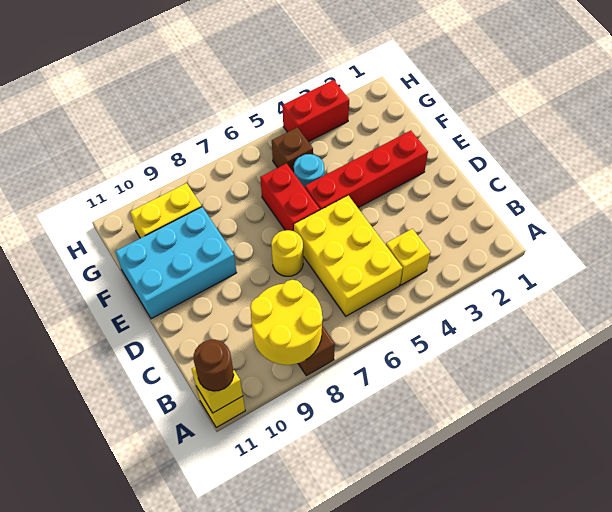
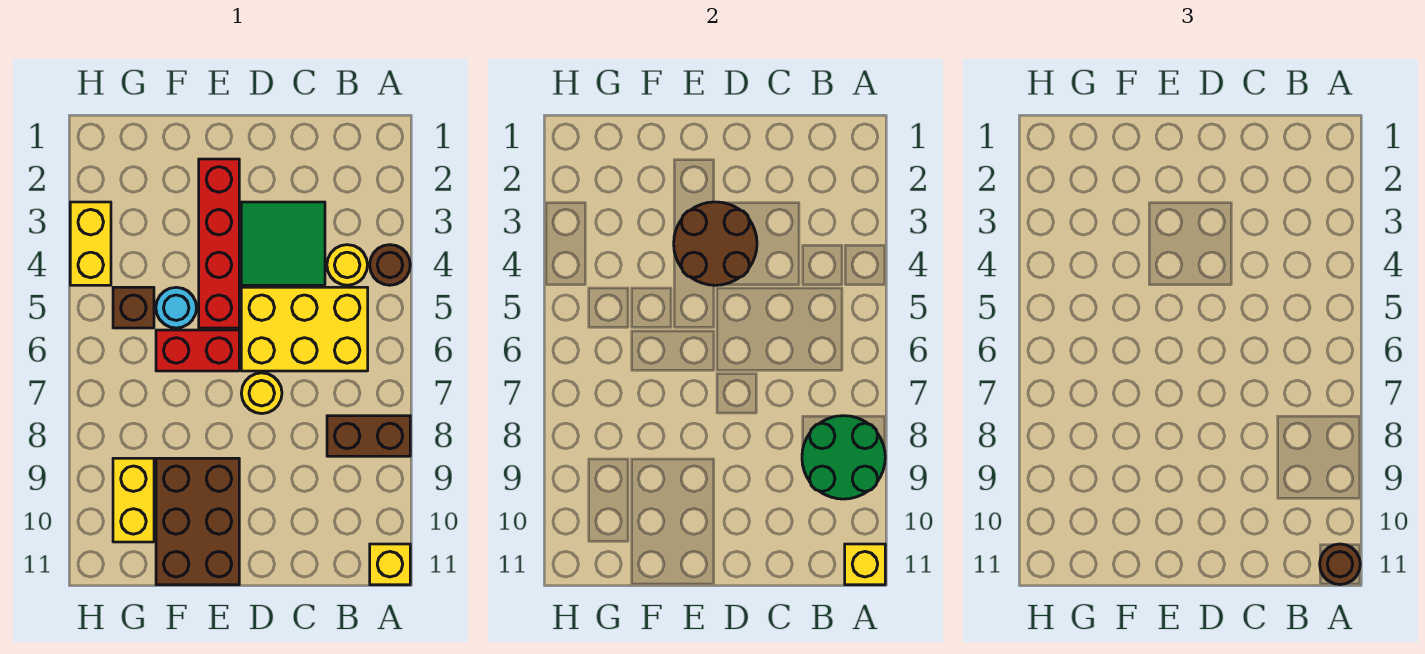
none -> brown 1x1 round brick [370,245,410,285]
yellow 2x2 round brick [250,280,323,365] -> green 2x2 round brick [802,416,885,499]
yellow 1x1 brick [386,229,431,285] -> yellow 1x1 round brick [327,245,368,285]
none -> green 2x2 tile [241,202,325,285]
none -> brown 2x2 round brick [674,202,757,285]
cyan 2x3 brick [115,207,237,319] -> brown 2x3 brick [156,458,239,585]
red 1x2 brick [283,80,349,142] -> yellow 1x2 brick [70,202,111,285]

